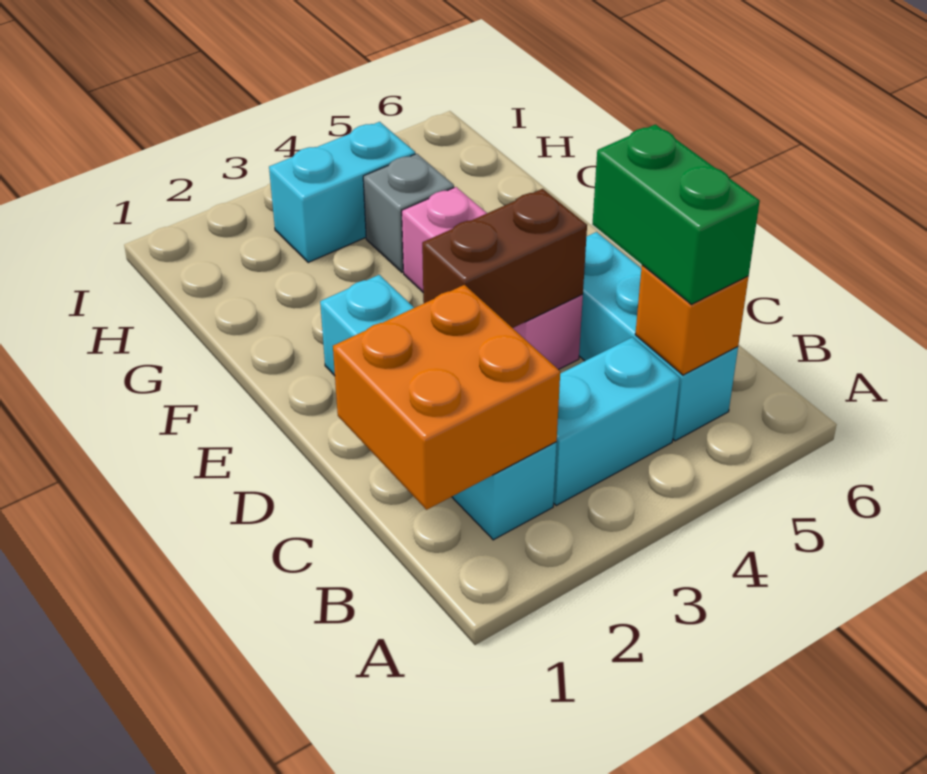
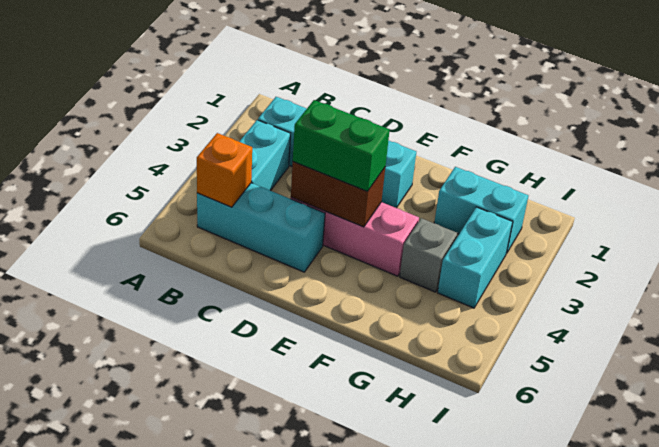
orange 2x2 brick [333,285,560,510] -> none
green 1x2 brick [592,124,760,304] -> green 1x2 brick moved to [293,100,390,192]
brown 1x2 brick [422,189,587,328] -> brown 1x2 brick turned to [291,162,385,227]
none -> cyan 1x2 brick [434,167,528,253]

